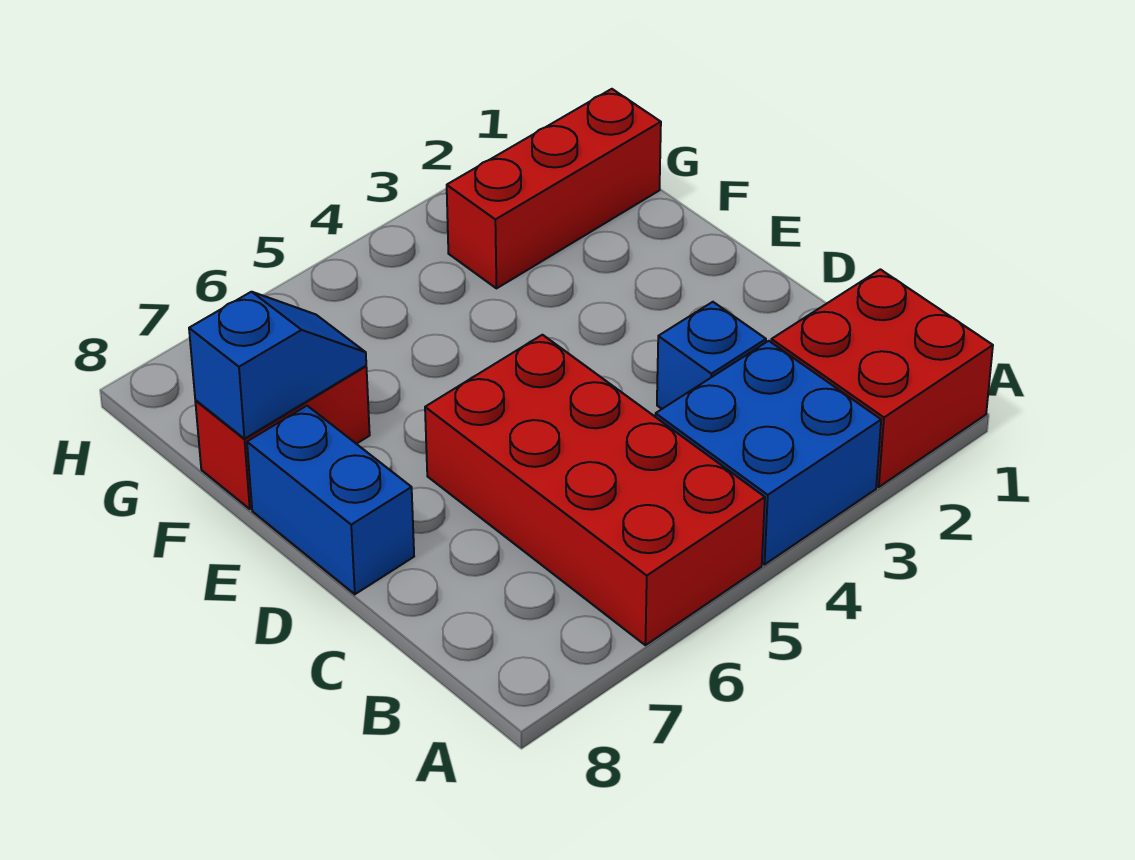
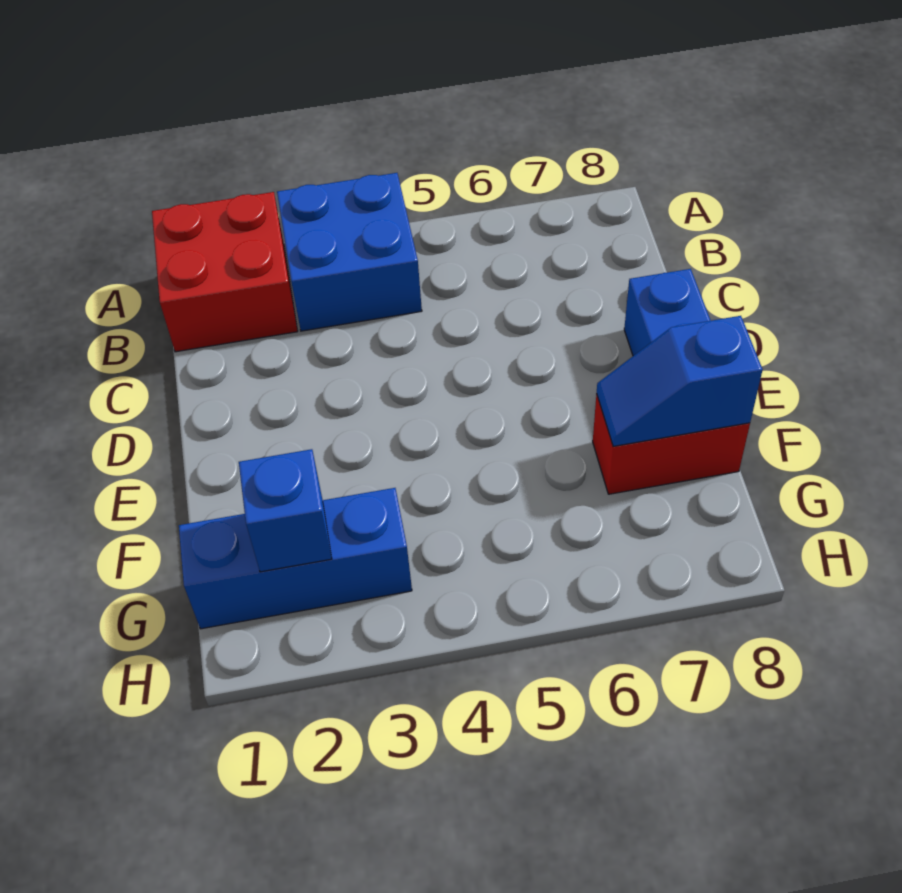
red 2x4 brick [425,335,765,645] -> none
blue 1x1 brick [657,302,766,409] -> blue 1x1 brick moved to [239,449,332,572]
red 1x3 brick [447,89,661,288] -> blue 1x3 brick [179,488,412,629]

